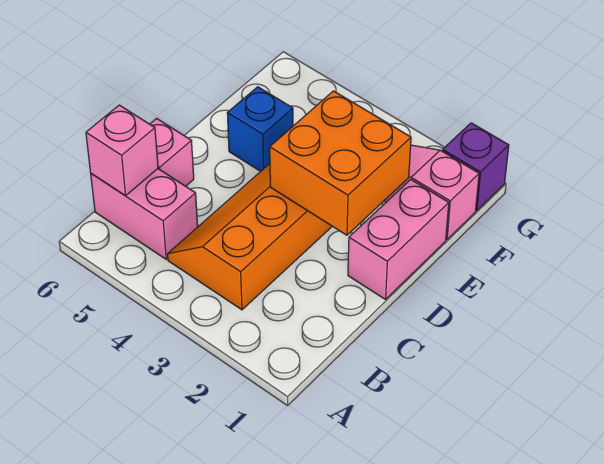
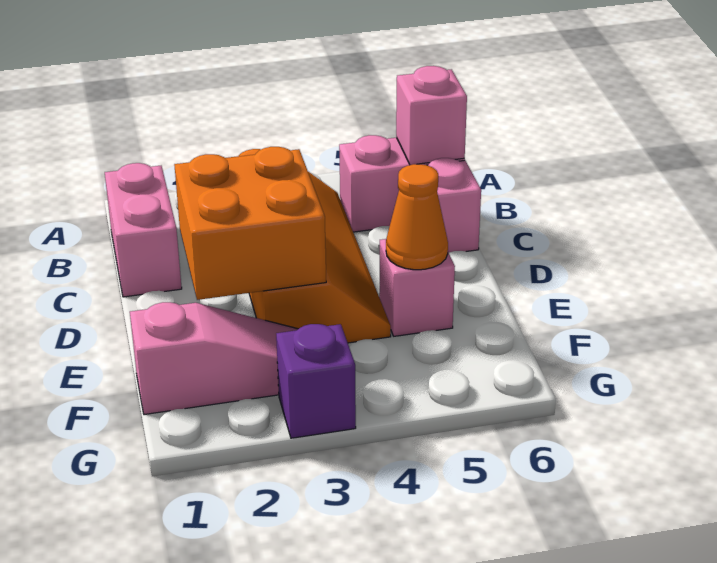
pink 1x2 brick [348,179,449,299] -> pink 1x2 brick moved to [105,163,182,297]
blue 1x1 brick [227,87,293,171] -> pink 1x1 brick [379,239,455,336]
none -> orange 1x1 cone [386,164,448,270]
purple 1x1 brick [442,123,509,211] -> purple 1x1 brick moved to [276,324,356,438]

